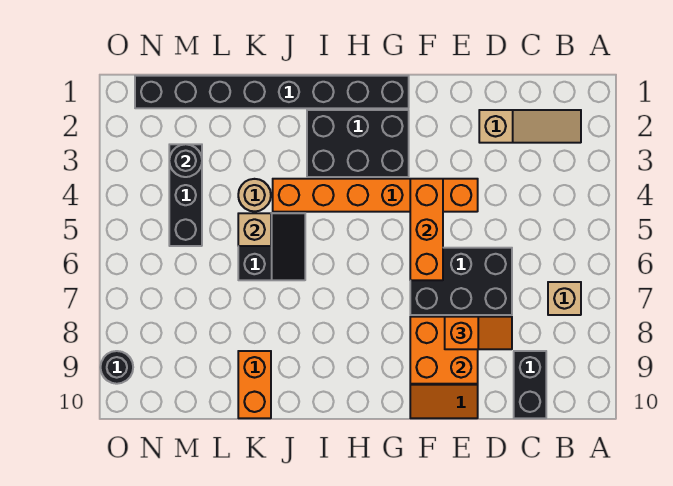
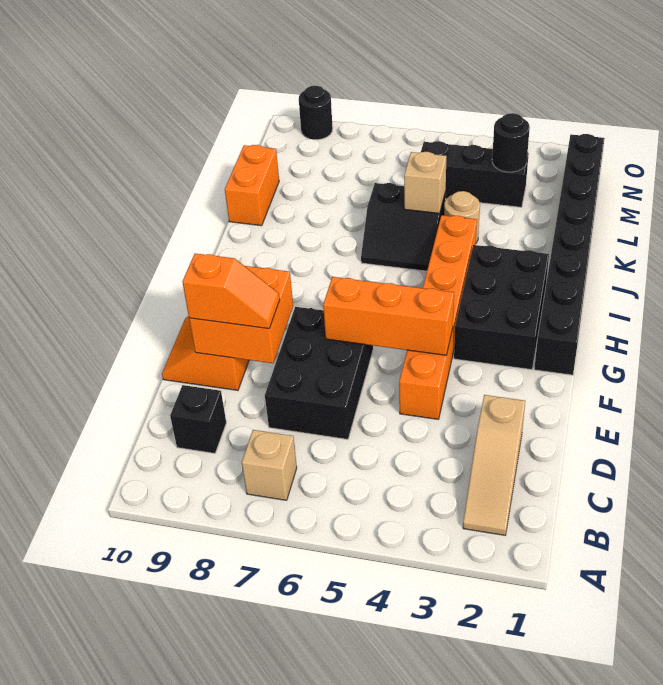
black 1x2 brick [514,351,546,418] -> black 1x1 brick [170,385,226,453]
orange 1x2 slope [445,317,512,349] -> orange 1x2 slope turned to [182,253,280,329]
orange 1x2 brick [238,351,271,418] -> orange 1x2 brick turned to [225,145,279,226]

